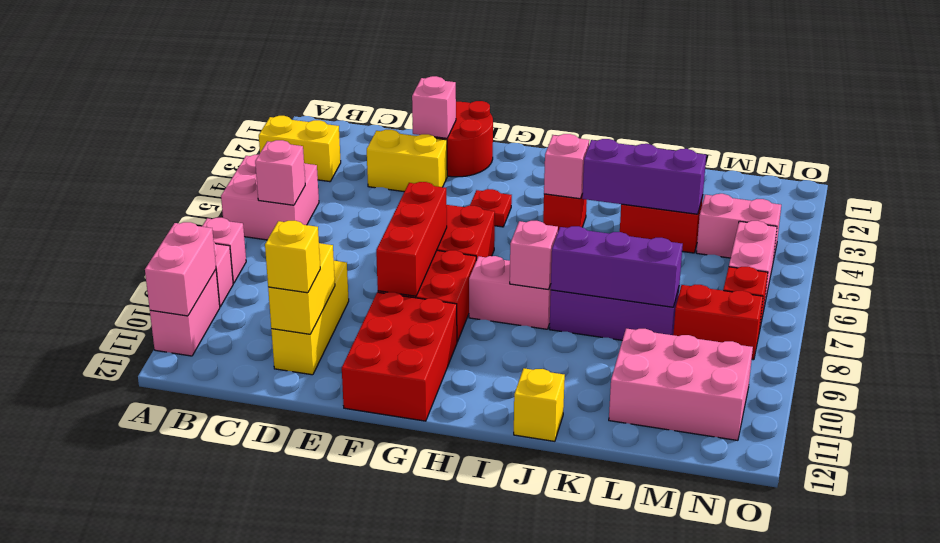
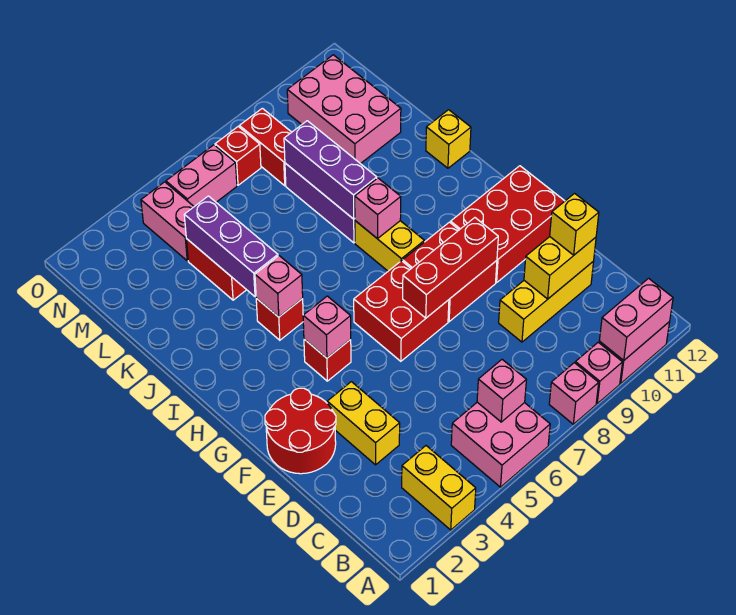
pink 1x1 brick [412,76,456,138] -> pink 1x1 brick moved to [303,296,351,358]
red 1x1 plate [470,189,512,227] -> red 1x1 brick [304,339,351,381]
pink 1x2 brick [469,256,551,329] -> yellow 1x2 brick [355,221,424,271]

